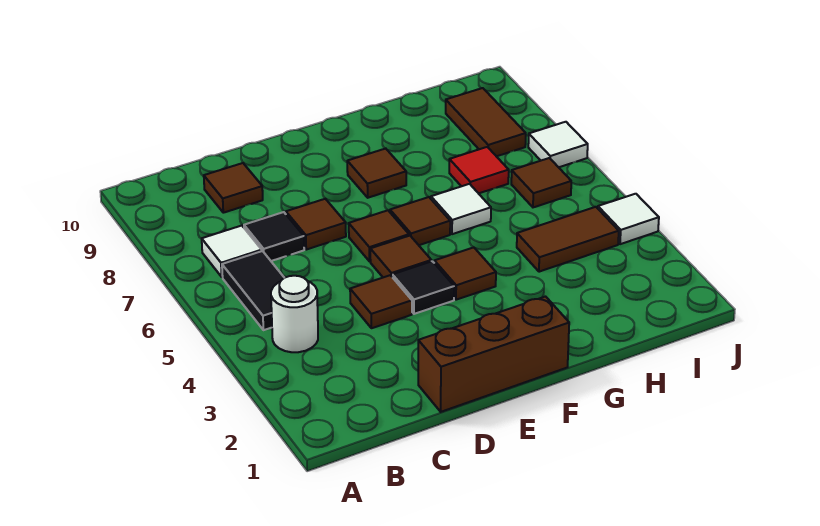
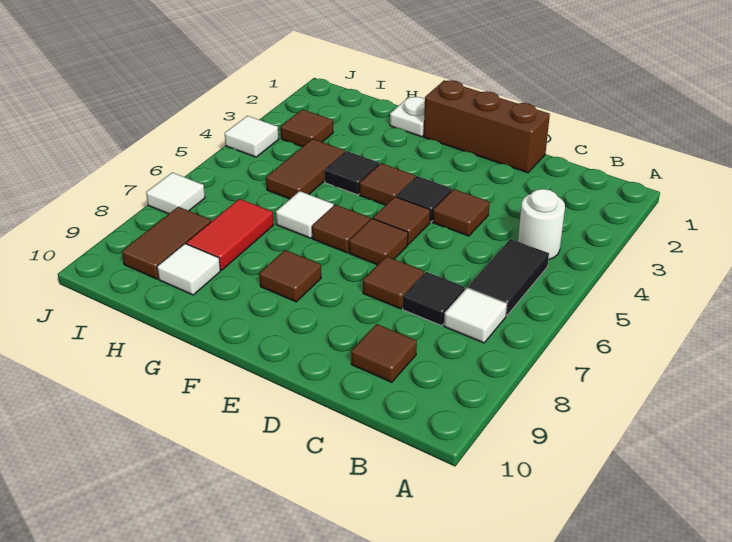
none -> white 1x1 plate [390,97,425,137]
none -> black 1x1 tile [325,151,379,195]
brown 1x2 tile [517,207,619,272] -> brown 1x2 tile turned to [266,139,345,199]
red 1x1 tile [449,147,509,193] -> red 1x2 tile [186,199,274,270]
none -> white 1x1 tile [157,244,220,295]
brown 1x1 tile [511,158,571,207] -> brown 1x1 tile moved to [281,109,333,147]

